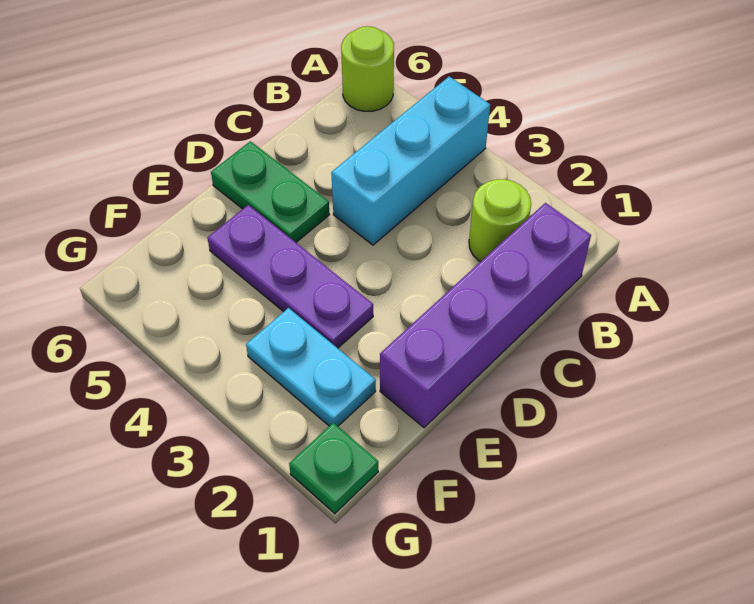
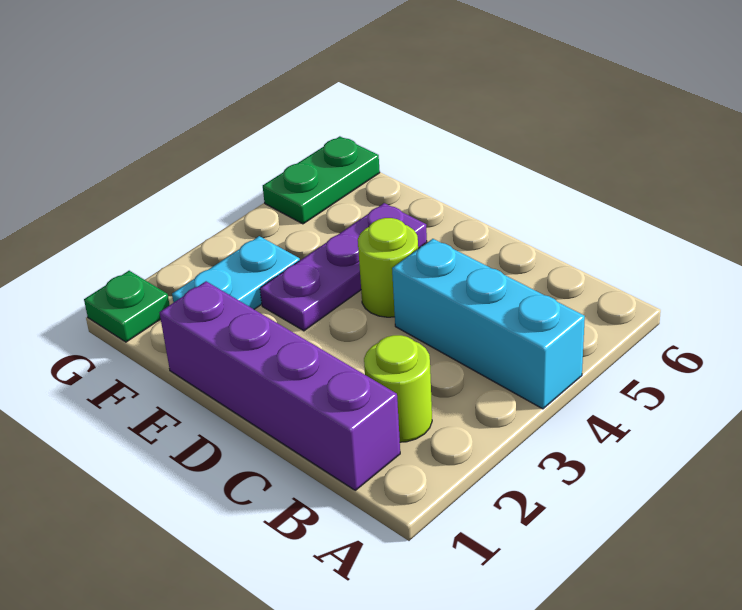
lime 1x1 round brick [341,26,394,111] -> lime 1x1 round brick moved to [358,218,418,317]
green 1x2 plate [211,141,329,242] -> green 1x2 plate moved to [263,136,380,224]

